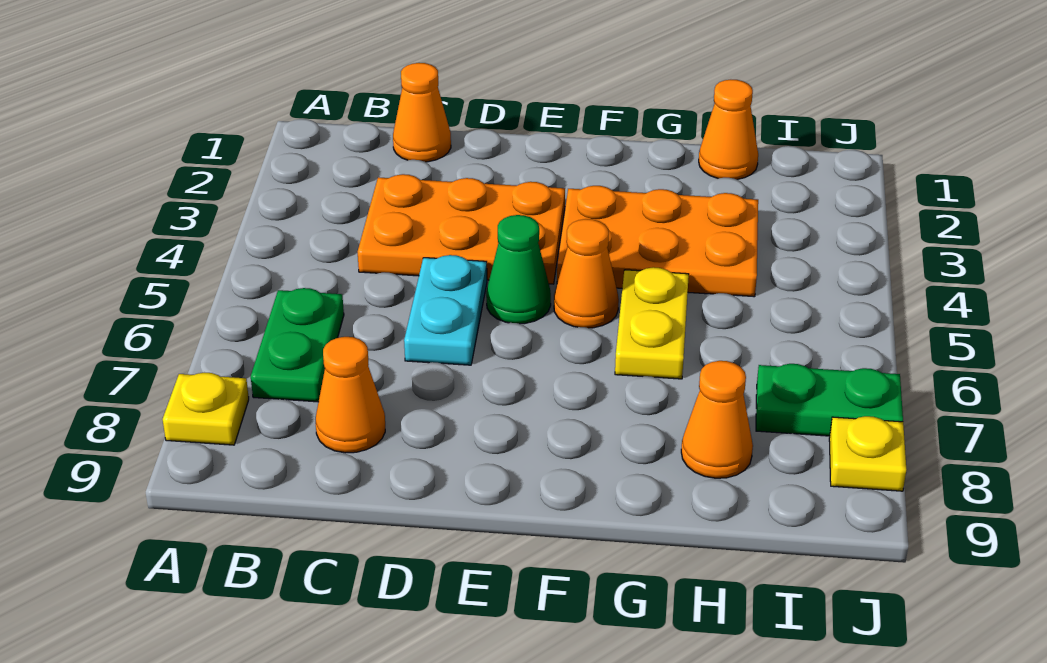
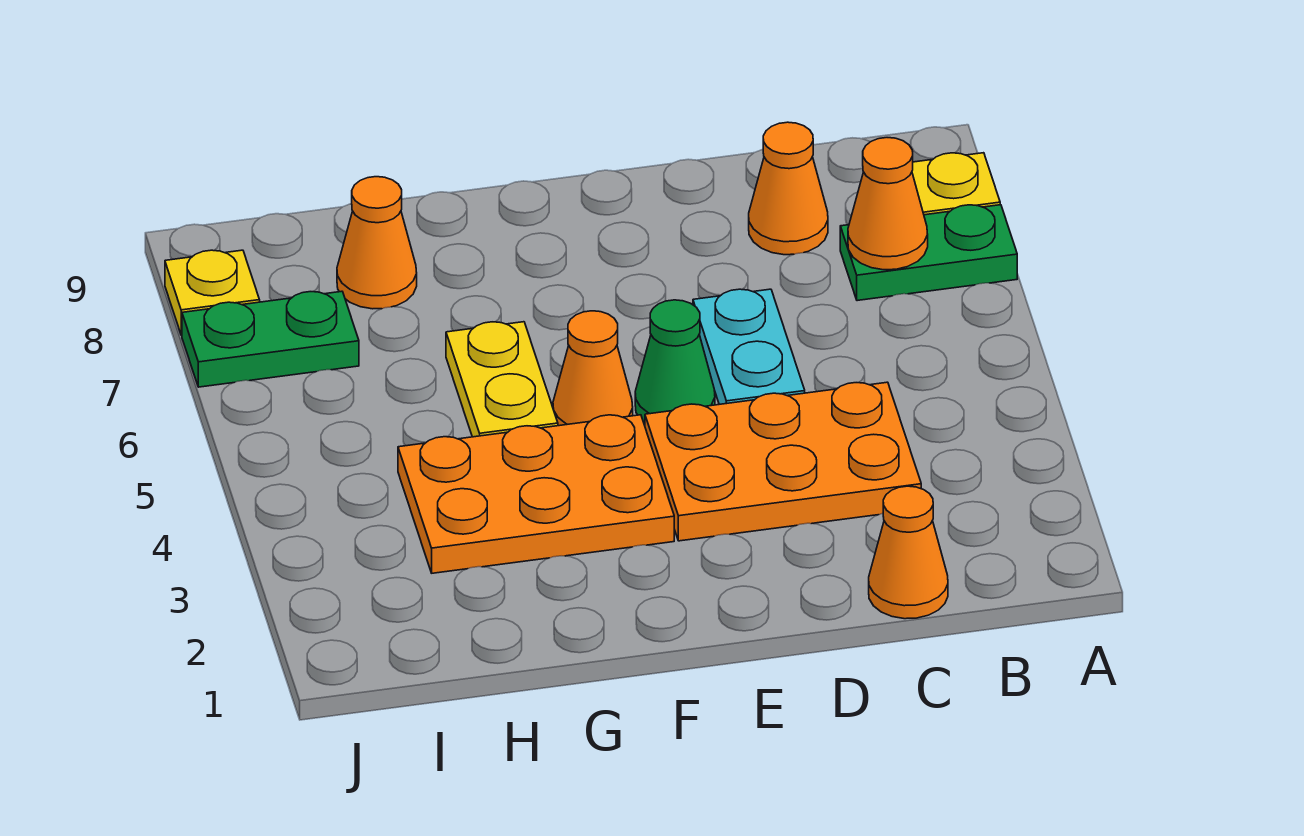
green 1x2 plate [251,288,344,402] -> green 1x2 plate turned to [840,205,1017,301]
orange 1x1 cone [699,80,758,179] -> orange 1x1 cone moved to [848,138,928,270]

